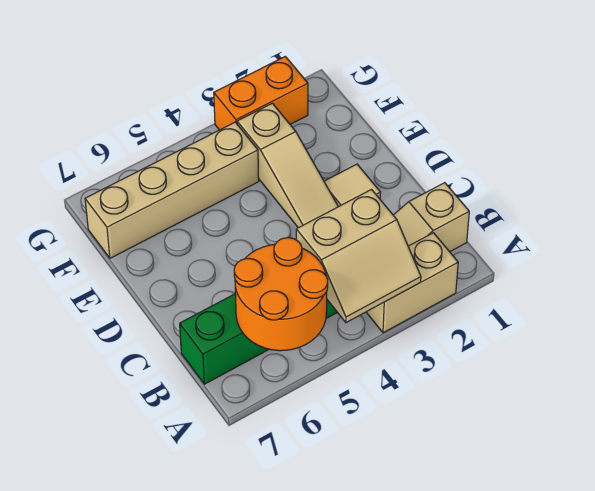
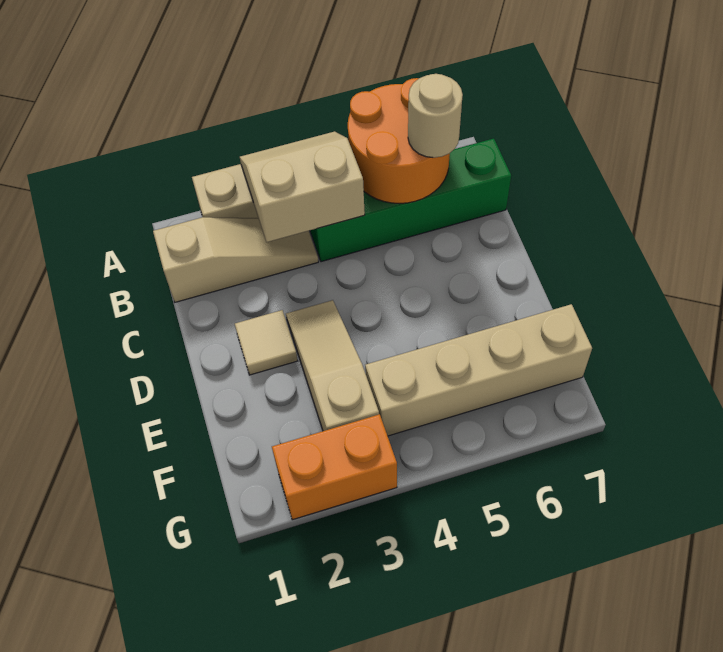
none -> tan 1x1 round brick [408,74,463,158]

